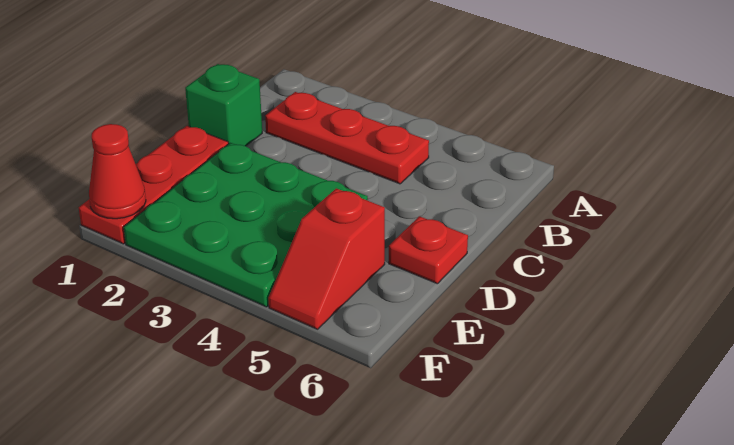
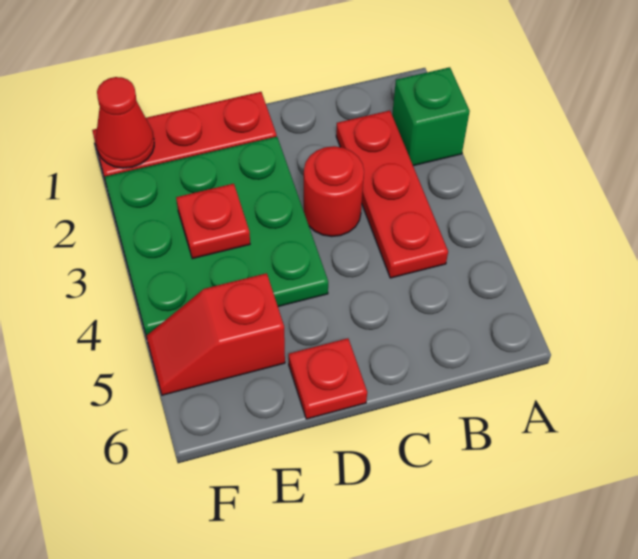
green 1x1 brick [185,64,262,146] -> green 1x1 brick moved to [392,67,470,166]
none -> red 1x1 round brick [304,146,364,237]
none -> red 1x1 plate [176,184,250,259]

